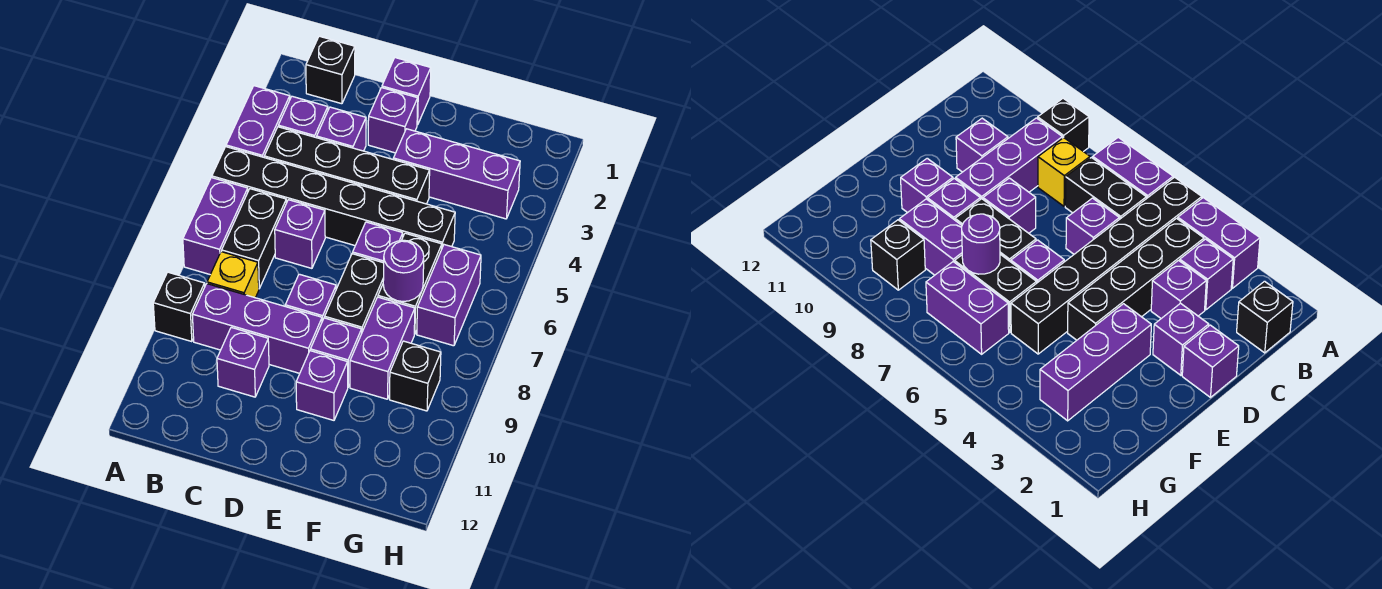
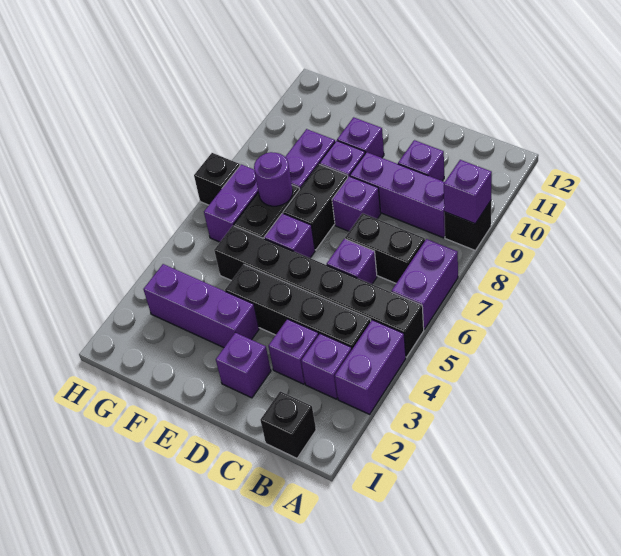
black 1x2 brick [222,189,286,288] -> black 1x2 brick turned to [345,213,425,283]
yellow 1x1 brick [207,252,259,298] -> none
purple 1x1 brick [382,58,431,125] -> purple 1x1 brick moved to [444,160,492,224]
black 1x1 brick [390,341,441,411] -> black 1x1 brick moved to [194,153,240,205]

